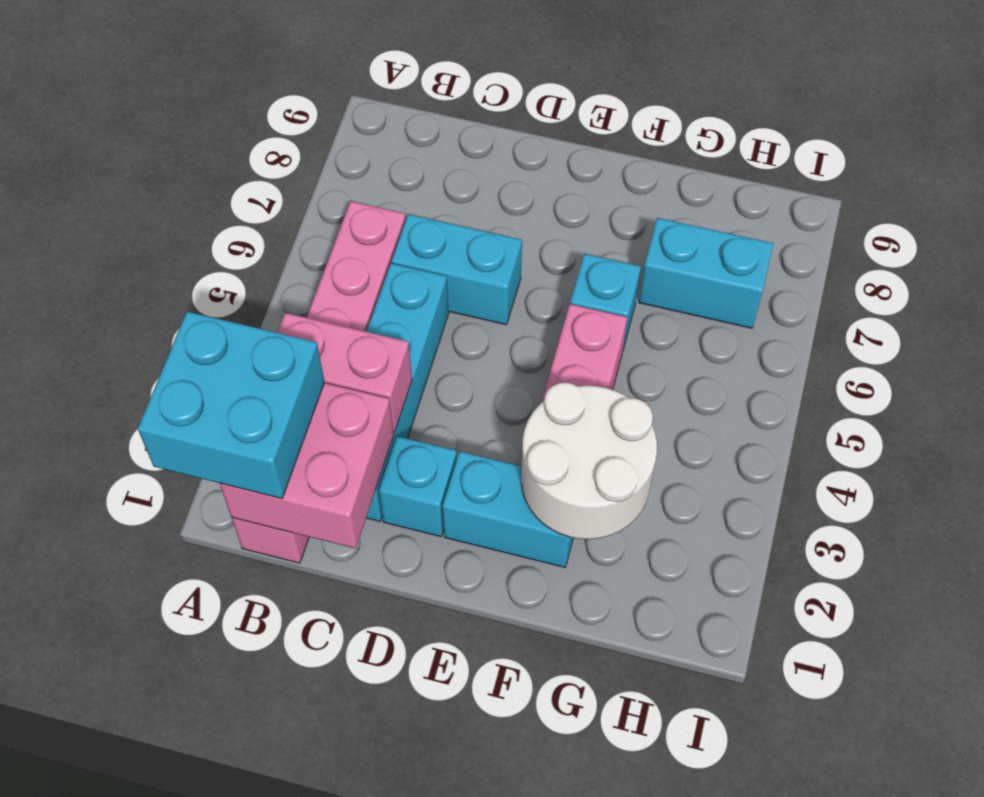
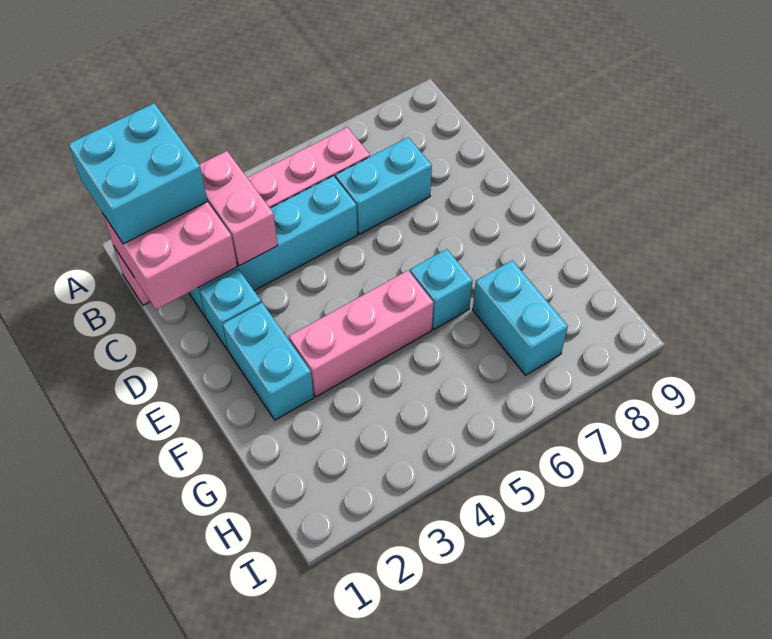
cyan 1x2 brick [392,214,522,325] -> cyan 1x2 brick turned to [335,137,432,234]
white 2x2 round brick [521,383,657,539] -> none

